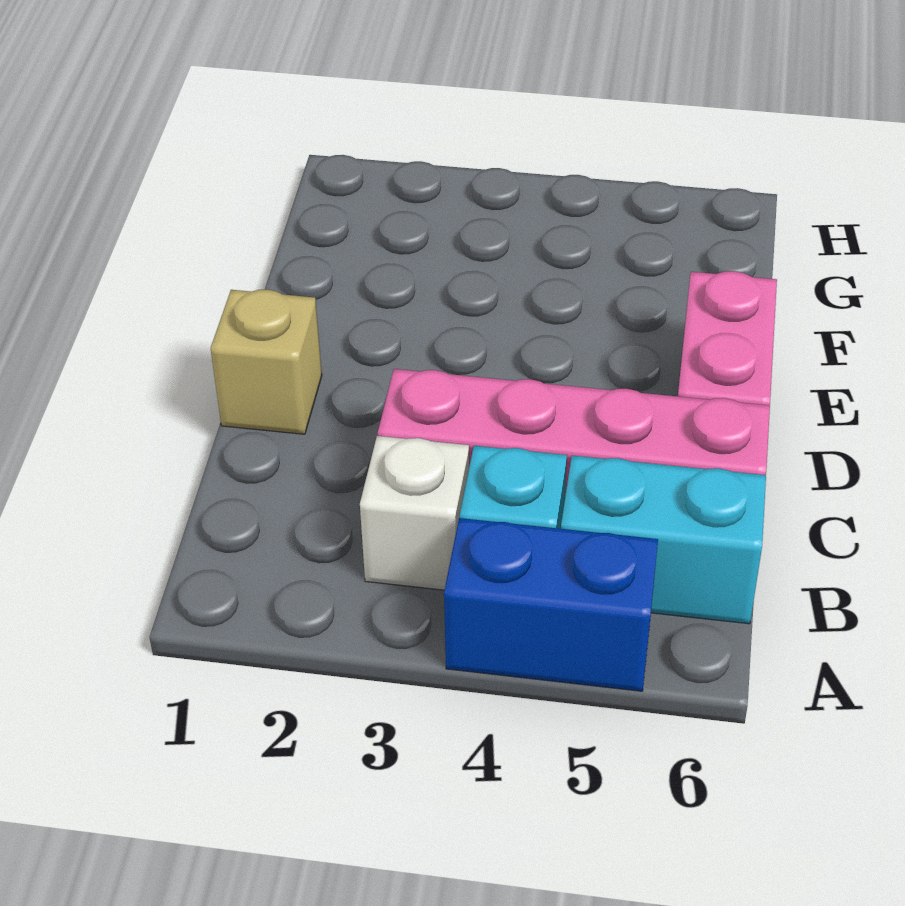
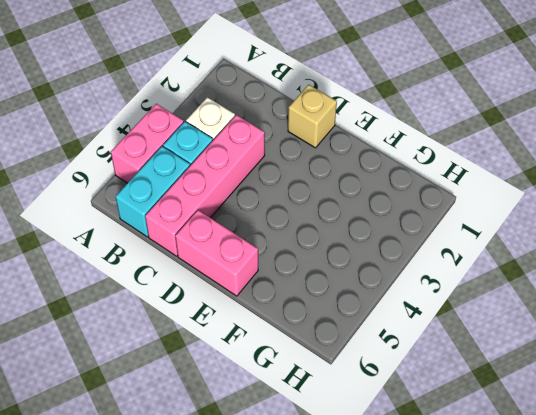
blue 1x2 brick [444,518,658,691] -> pink 1x2 brick [111,104,184,183]

